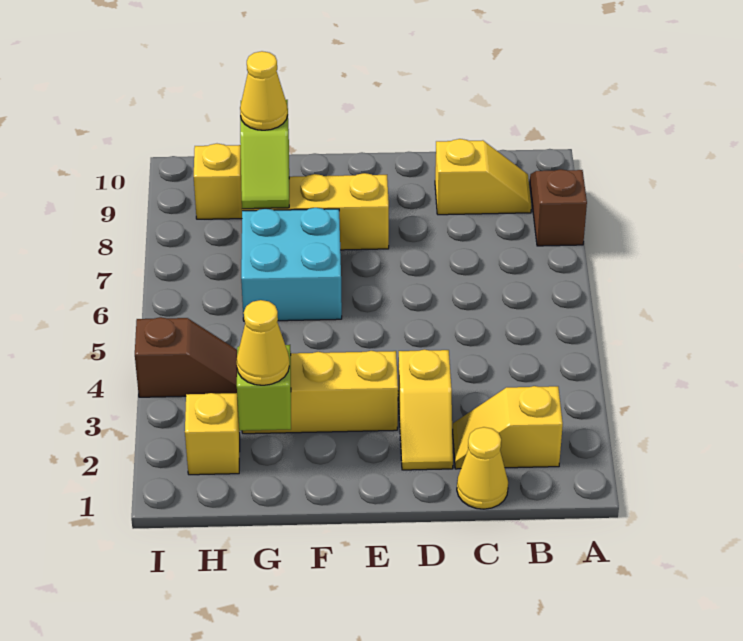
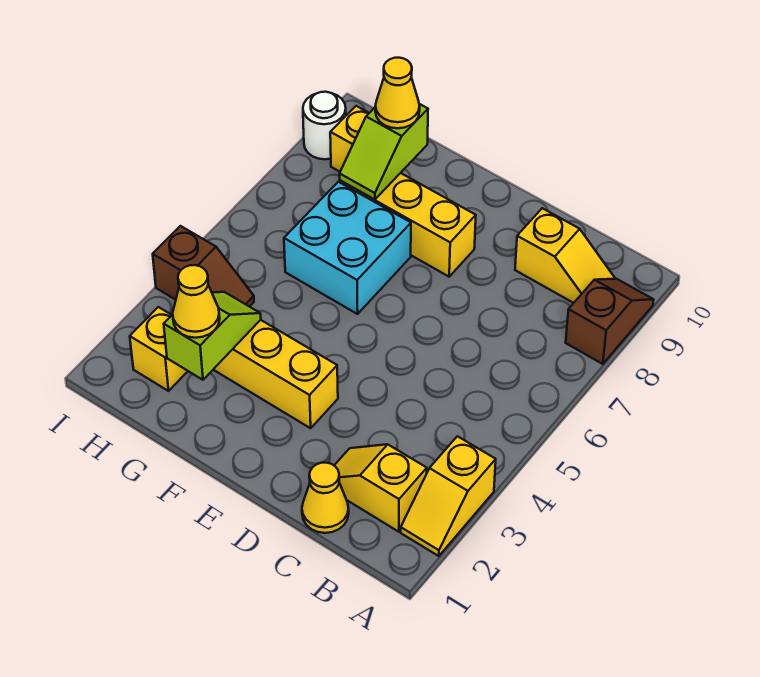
yellow 1x2 slope [398,349,453,470] -> yellow 1x2 slope moved to [401,436,496,556]
none -> white 1x1 round brick [303,92,346,159]

